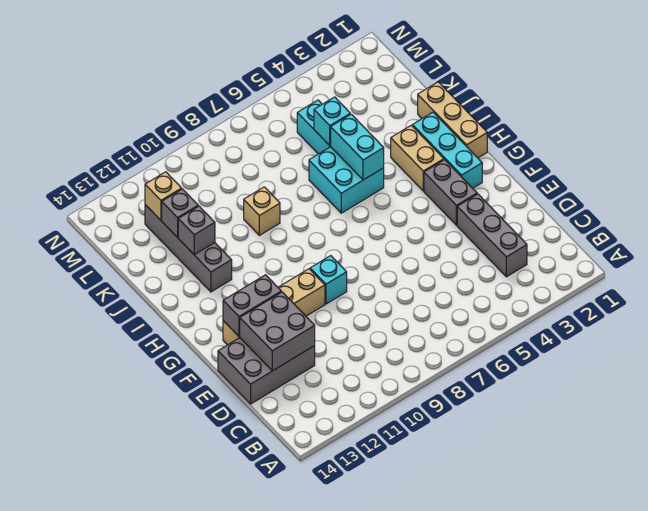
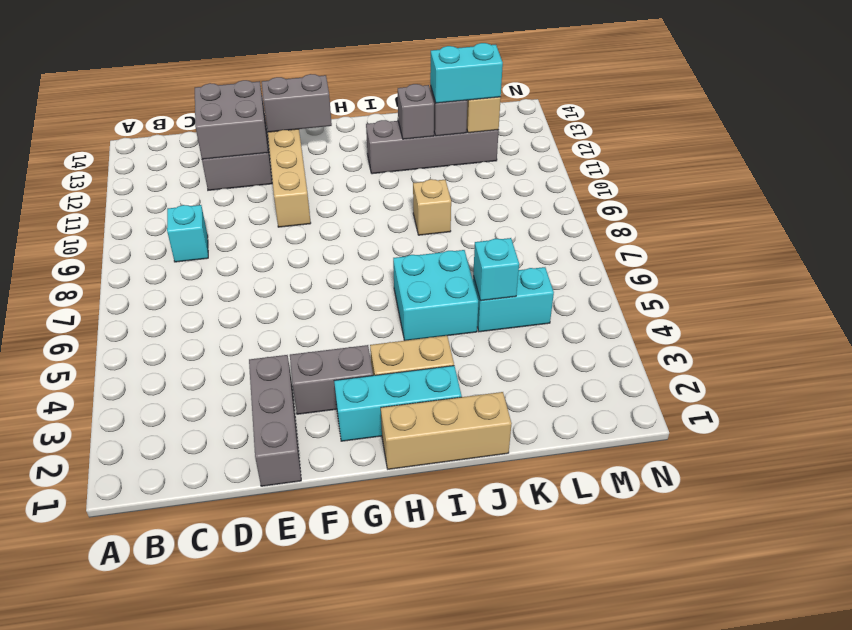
grey 1x3 brick [457,194,527,277] -> grey 1x3 brick turned to [249,355,301,486]
cyan 1x1 brick [310,256,347,304] -> cyan 1x1 brick moved to [167,205,208,262]
grey 1x2 brick [223,275,281,336] -> grey 1x2 brick turned to [262,74,332,132]
cyan 1x2 brick [330,114,384,180] -> cyan 1x2 brick moved to [430,43,503,103]

